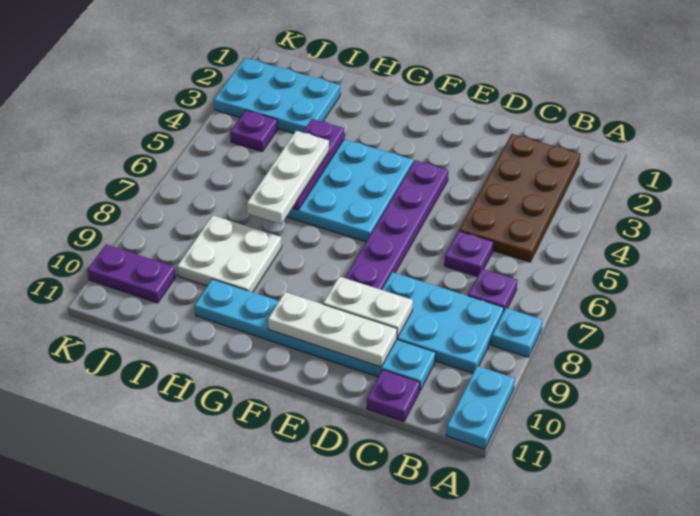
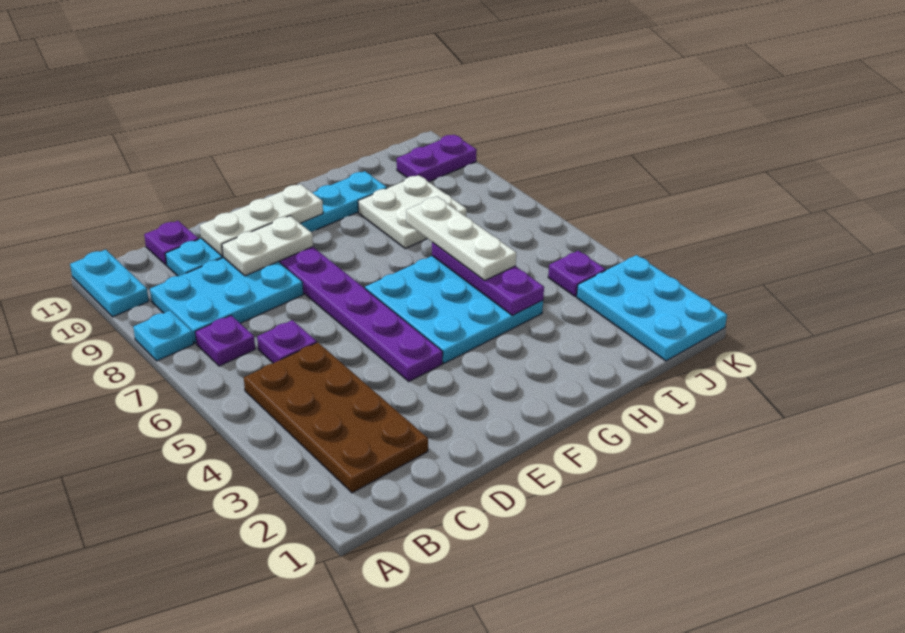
cyan 2x3 plate [214,58,340,133] -> cyan 2x3 plate turned to [577,255,727,361]

